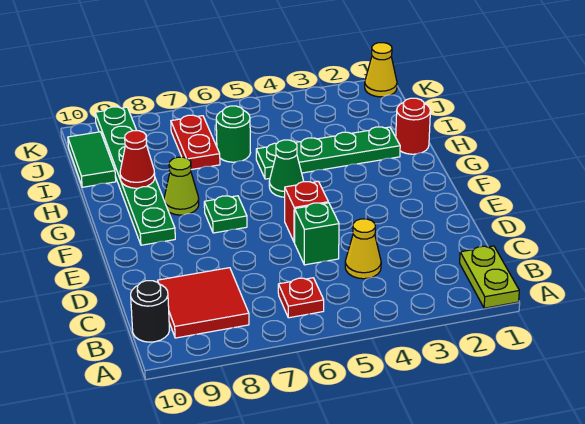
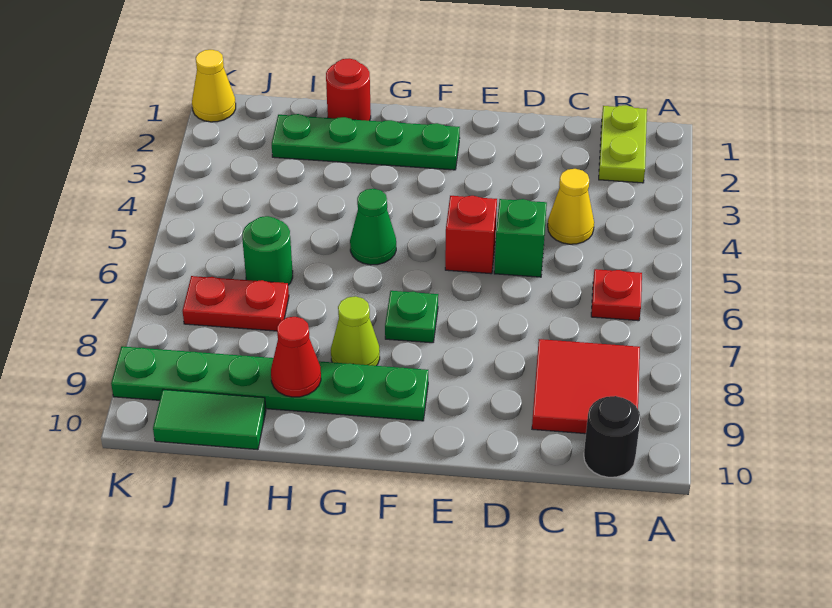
lime 1x2 plate [460,246,519,308] -> lime 1x2 plate turned to [599,105,647,183]
green 1x4 plate [256,127,400,179] -> green 1x4 plate turned to [272,114,460,170]

